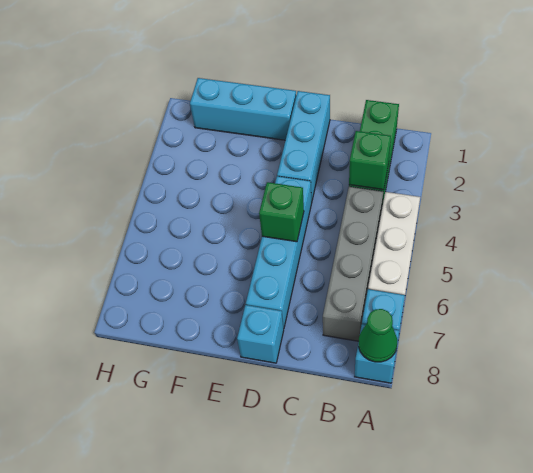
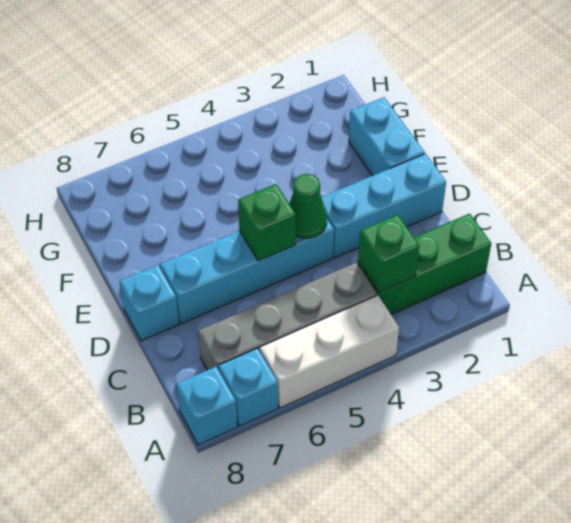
green 1x1 cone [359,309,397,362] -> green 1x1 cone moved to [289,174,327,238]
cyan 1x3 brick [190,78,296,140] -> cyan 1x2 brick [349,97,425,176]

